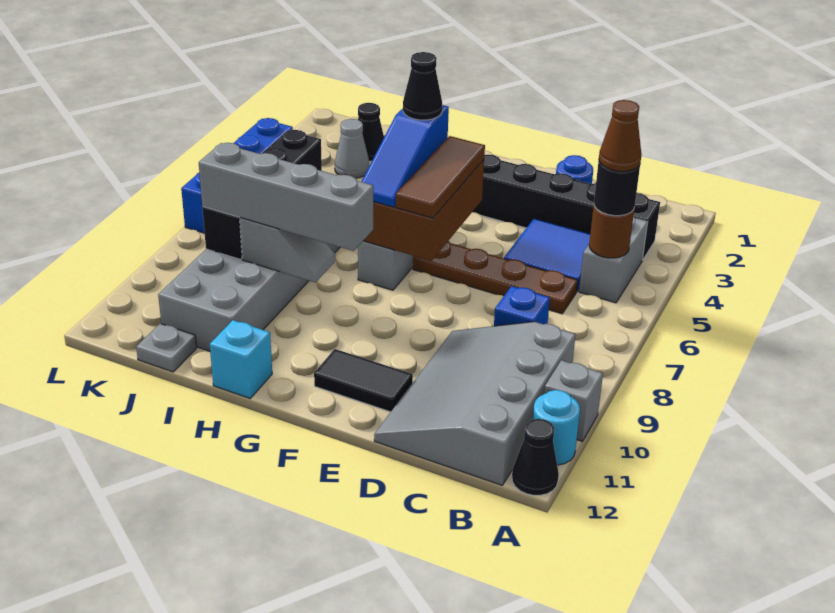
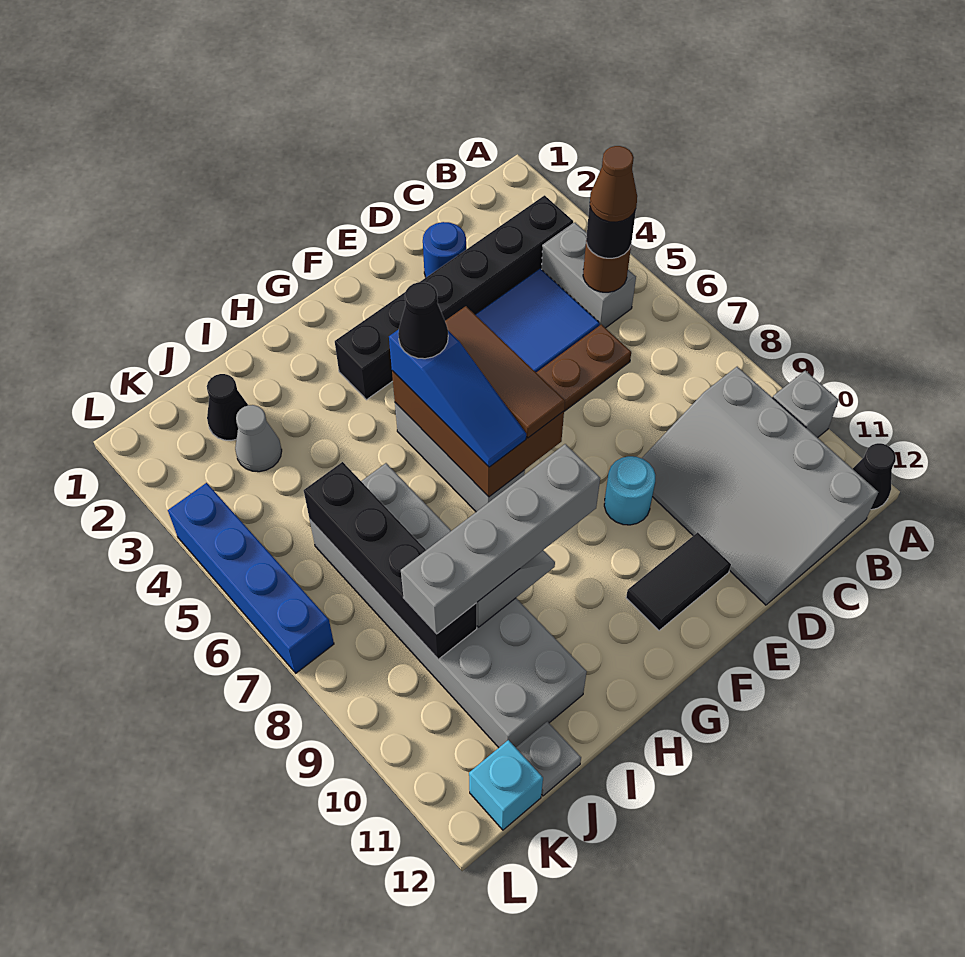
cyan 1x1 round brick [533,390,580,465] -> cyan 1x1 round brick moved to [604,456,655,525]
blue 1x1 brick [494,286,550,326] -> none
cyan 1x1 brick [210,320,272,398] -> cyan 1x1 brick moved to [469,740,543,830]

